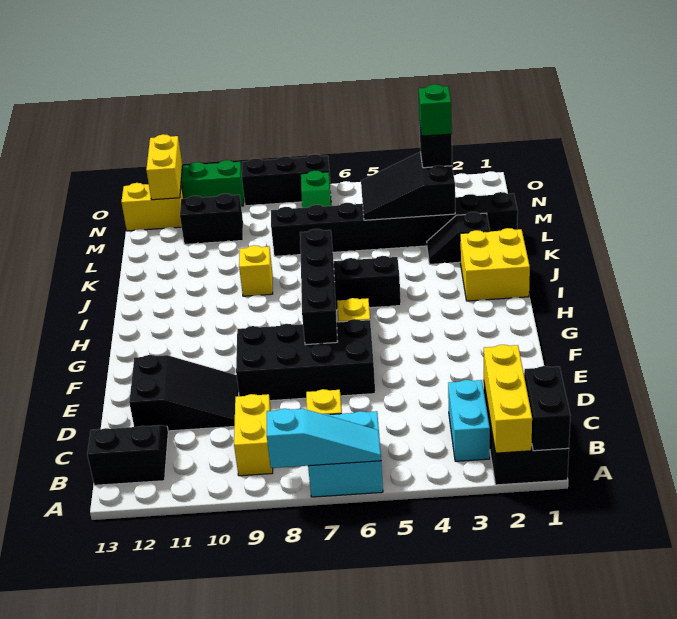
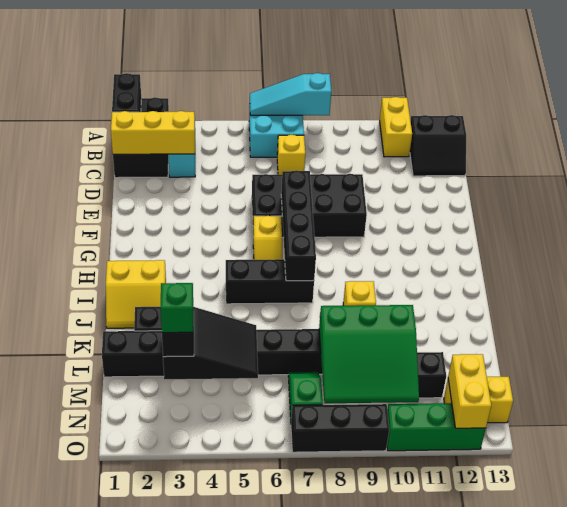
yellow 1x3 brick [484,345,532,453] -> yellow 1x3 brick turned to [111,111,195,154]
yellow 1x2 brick [234,394,273,476] -> yellow 1x2 brick moved to [380,97,412,157]
black 2x3 slope [129,355,239,431] -> none
yellow 2x2 brick [460,228,530,301] -> yellow 2x2 slope [106,260,166,328]
none -> green 3x3 slope [319,305,419,403]

